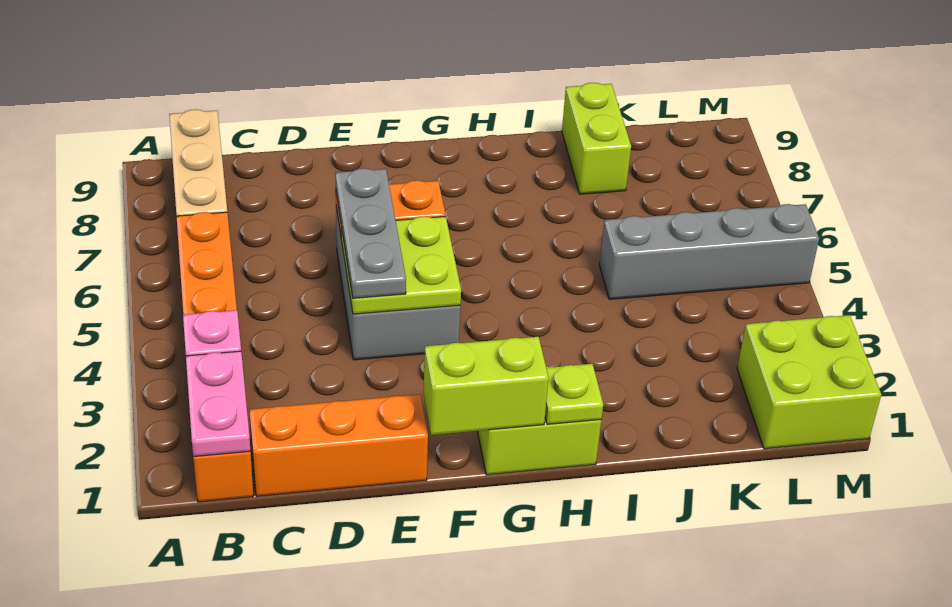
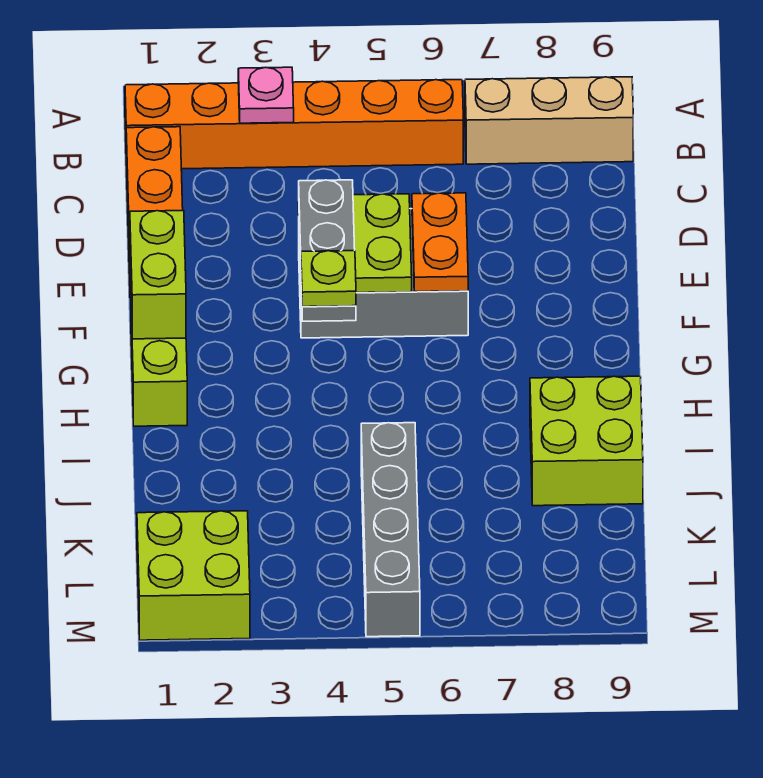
pink 1x2 plate [186,351,250,457] -> none
grey 1x3 plate [335,168,406,298] -> grey 1x3 plate turned to [299,180,356,321]
lime 1x1 plate [545,364,603,424] -> lime 1x1 plate moved to [301,251,356,307]
lime 1x2 brick [562,83,631,194] -> lime 2x2 brick [530,376,643,506]

